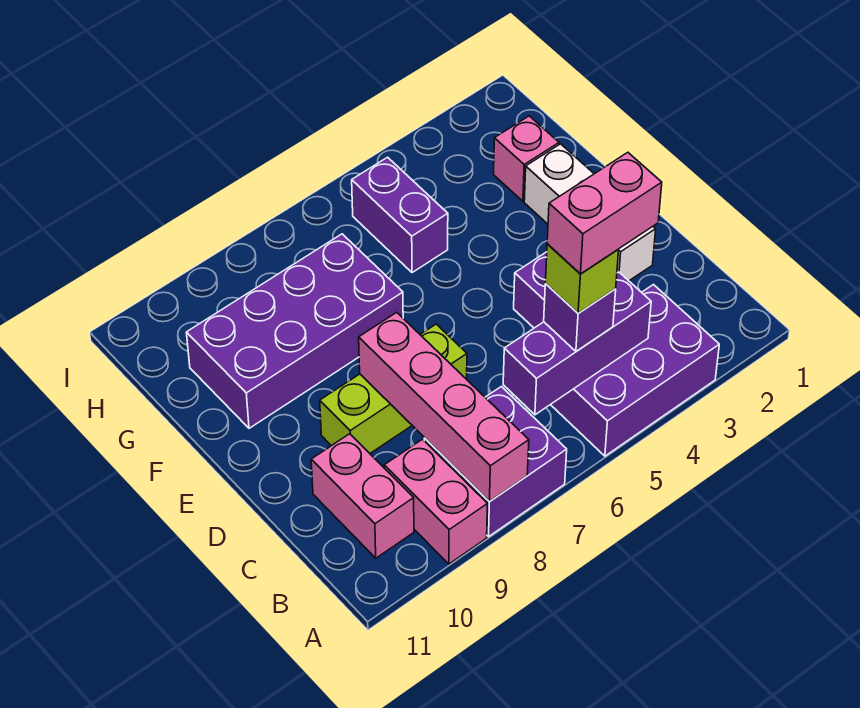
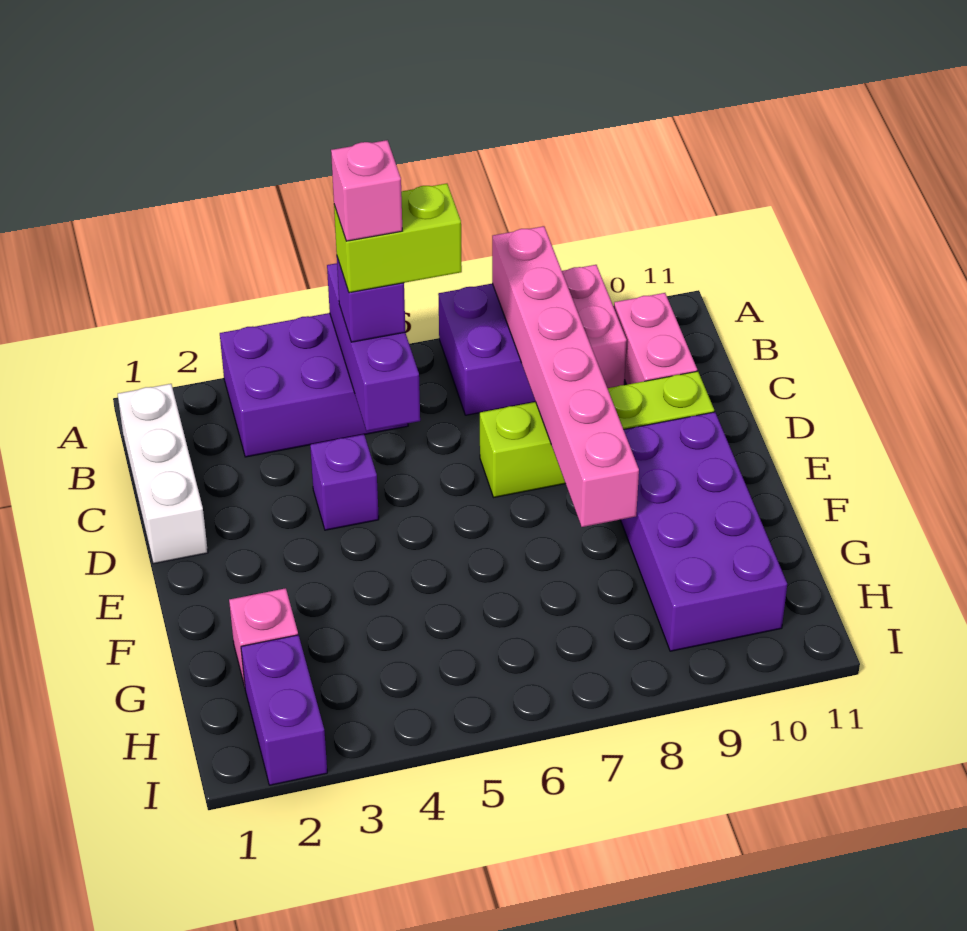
pink 1x4 brick [359,312,529,501] -> pink 1x6 brick [492,226,639,527]
purple 1x3 brick [503,272,651,415] -> purple 1x3 brick turned to [327,263,420,431]
pink 1x2 brick [547,152,662,274] -> pink 1x1 brick [331,140,402,241]
lime 1x1 brick [545,244,619,313] -> lime 1x2 brick [334,184,462,293]
white 1x3 brick [524,144,656,281] -> white 1x3 brick moved to [118,384,208,564]
lime 1x3 brick [320,324,467,453] -> lime 1x4 brick [480,371,714,497]
purple 2x4 brick [186,234,403,428] -> purple 2x4 brick turned to [621,412,787,651]
purple 1x2 brick [352,157,448,273] -> purple 1x2 brick moved to [241,635,327,785]

